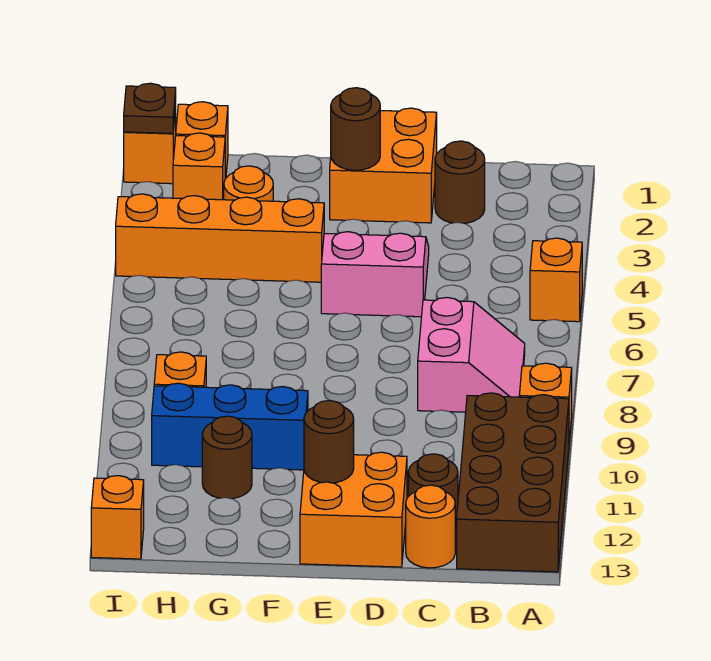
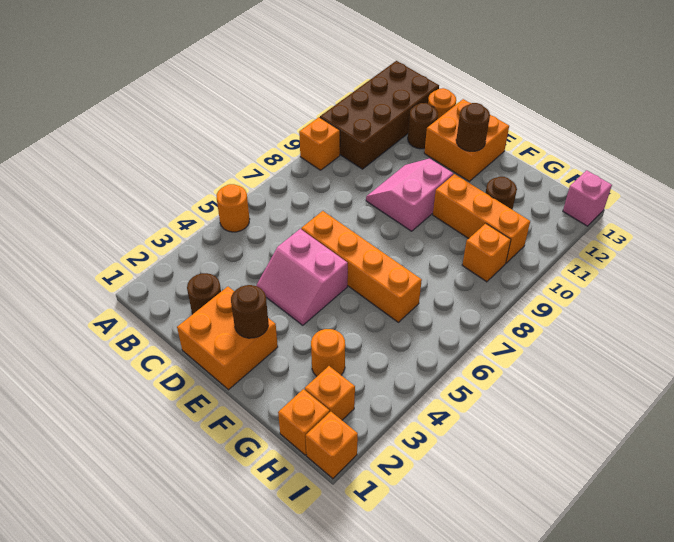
orange 1x1 brick [530,238,582,322] -> orange 1x1 round brick [217,184,250,232]
pink 2x2 slope [418,297,525,412] -> pink 2x2 slope moved to [366,159,453,231]
orange 1x4 brick [116,194,324,282] -> orange 1x4 brick moved to [301,211,422,322]
blue 1x3 brick [152,383,308,470] -> orange 1x3 brick [433,174,530,263]
brown 1x1 plate [124,83,176,133] -> none
orange 1x1 brick [91,476,144,559] -> pink 1x1 brick [563,170,612,226]

